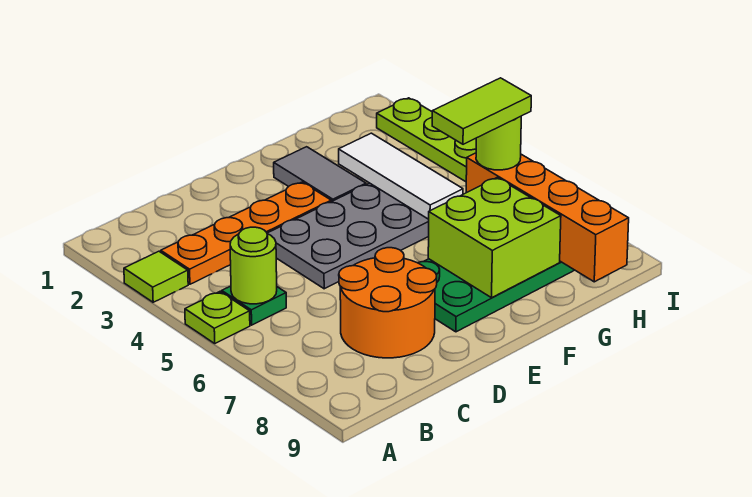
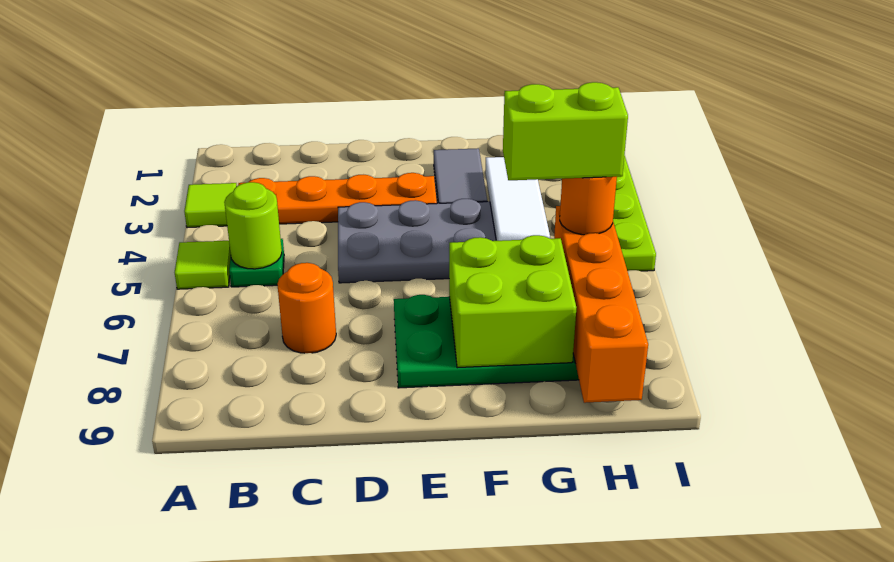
lime 1x1 plate [185,292,250,343] -> lime 1x1 tile [175,241,231,289]
orange 2x2 round brick [339,248,437,358] -> orange 1x1 round brick [277,263,336,353]
lime 1x2 tile [432,78,531,144] -> lime 1x2 brick [503,82,628,180]
lime 1x1 round brick [476,116,521,170] -> orange 1x1 round brick [560,177,617,235]

